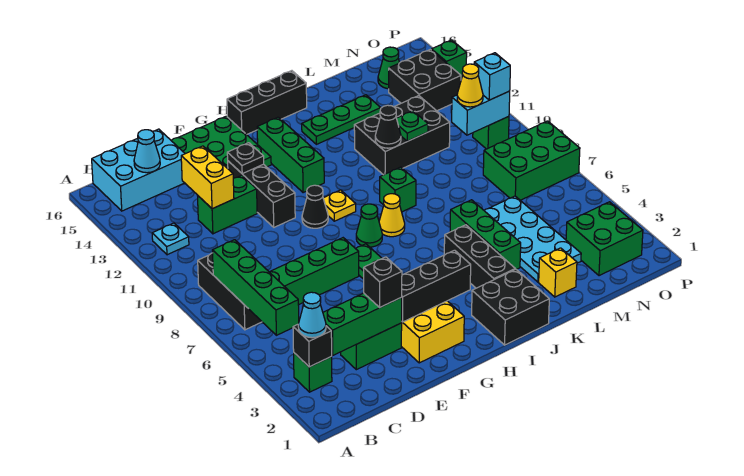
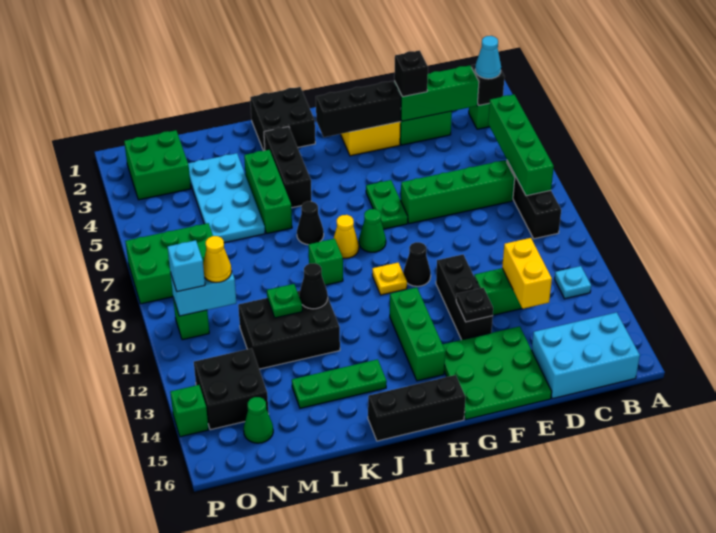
cyan 1x1 cone [134,130,160,173] -> none
none -> black 1x1 cone [297,201,324,245]
yellow 1x1 brick [539,248,577,297] -> none

